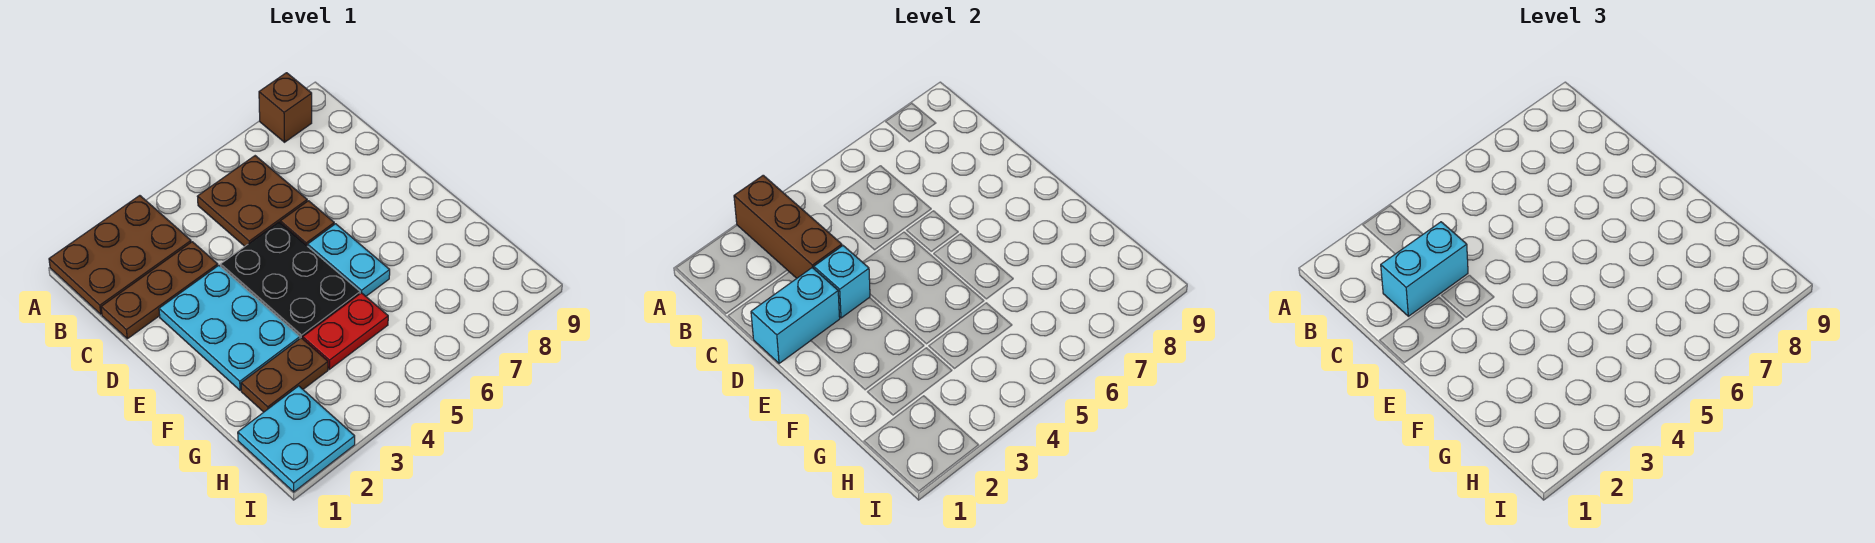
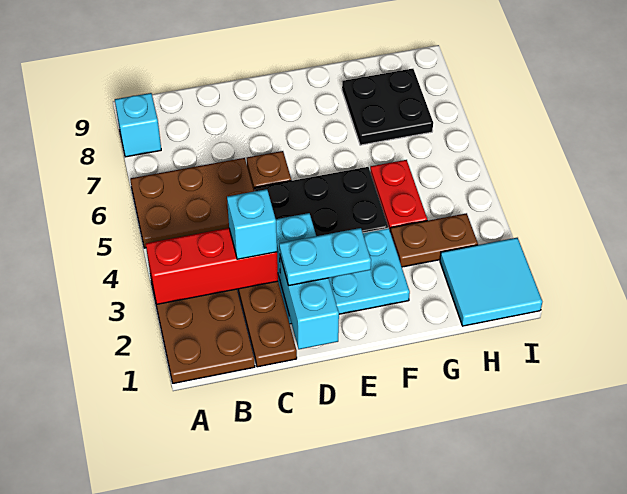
brown 1x3 brick [734,175,842,278] -> red 1x3 brick [146,228,278,304]
brown 1x1 brick [259,73,312,142] -> cyan 1x1 brick [115,93,161,157]
brown 2x2 plate [197,156,307,246] -> brown 2x3 plate [130,158,254,248]
cyan 1x2 brick [1381,222,1468,316] -> cyan 1x1 brick [227,189,277,259]
cyan 1x2 plate [308,224,390,296] -> cyan 1x2 plate moved to [279,228,371,286]
brown 1x2 plate [241,338,328,412] -> brown 1x2 plate turned to [390,213,478,267]
none -> black 2x2 plate [342,69,433,145]
cyan 2x2 plate [238,386,355,492] -> cyan 2x2 tile [440,238,542,326]

